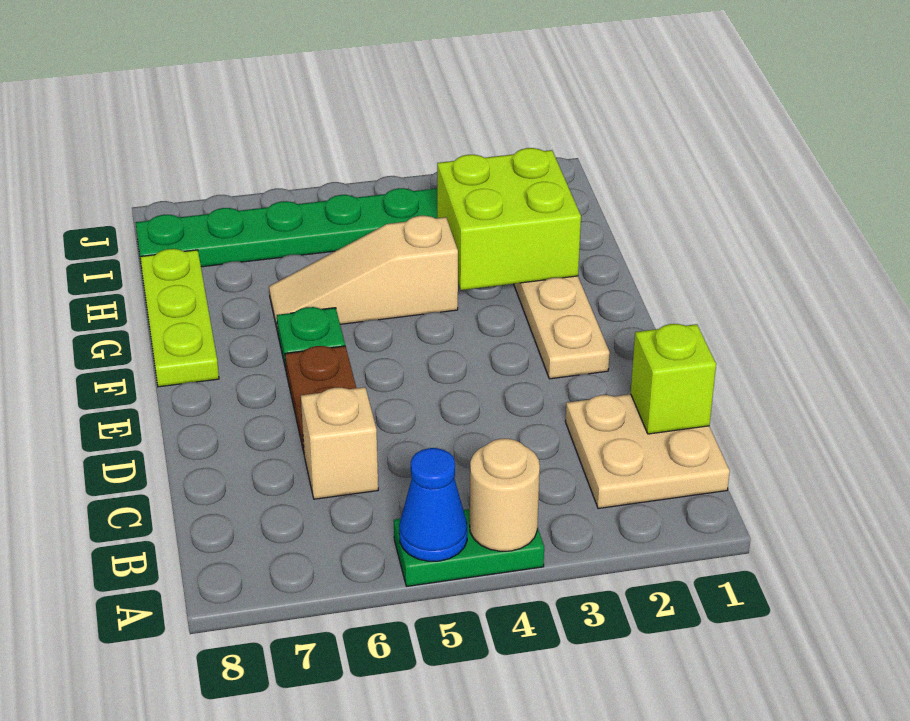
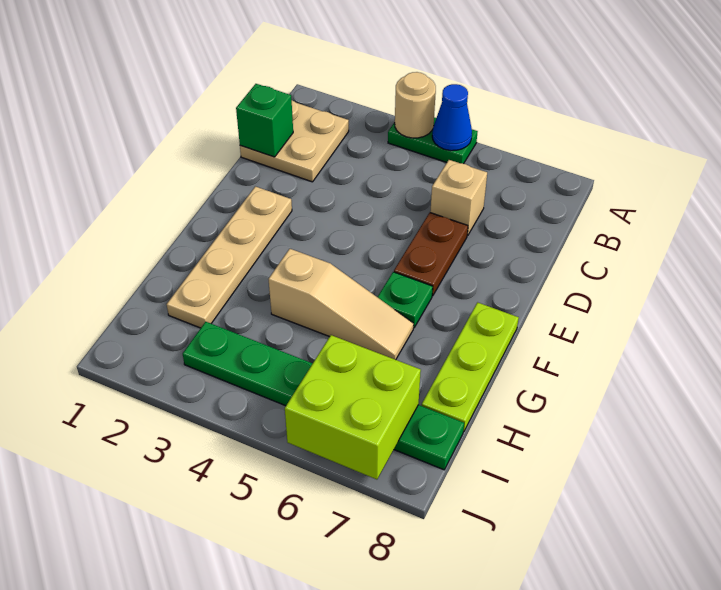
lime 1x1 brick [631,324,716,434] -> green 1x1 brick [236,84,293,157]
lime 2x2 brick [437,148,581,290] -> lime 2x2 brick moved to [285,335,421,479]

